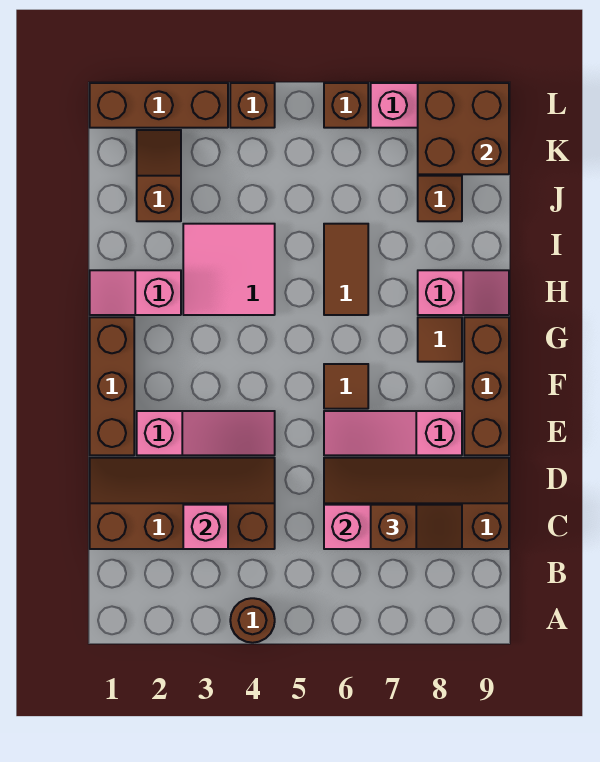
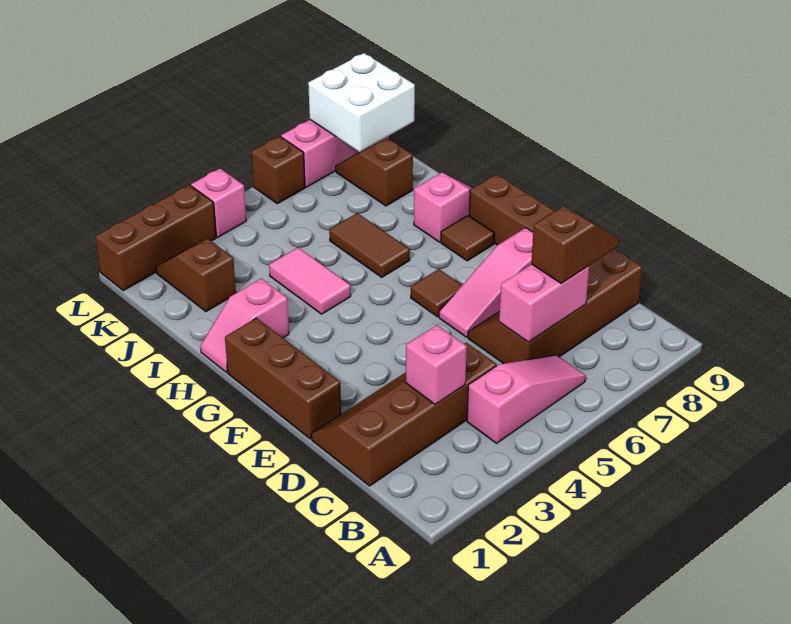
brown 1x1 round brick [230,598,275,643] -> none
pink 1x3 slope [137,411,275,455] -> pink 1x3 slope moved to [467,355,586,443]
pink 2x2 tile [183,224,275,315] -> pink 1x2 tile [269,248,351,314]
brown 2x2 brick [418,83,509,174] -> white 2x2 brick [308,53,415,152]
brown 1x1 brick [230,83,275,128] -> pink 1x1 brick [191,169,246,237]

